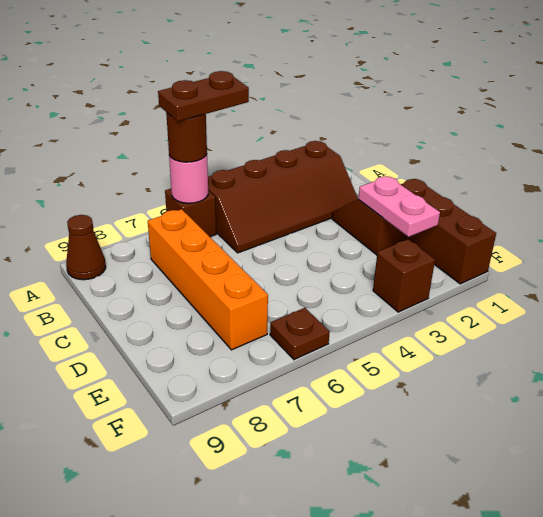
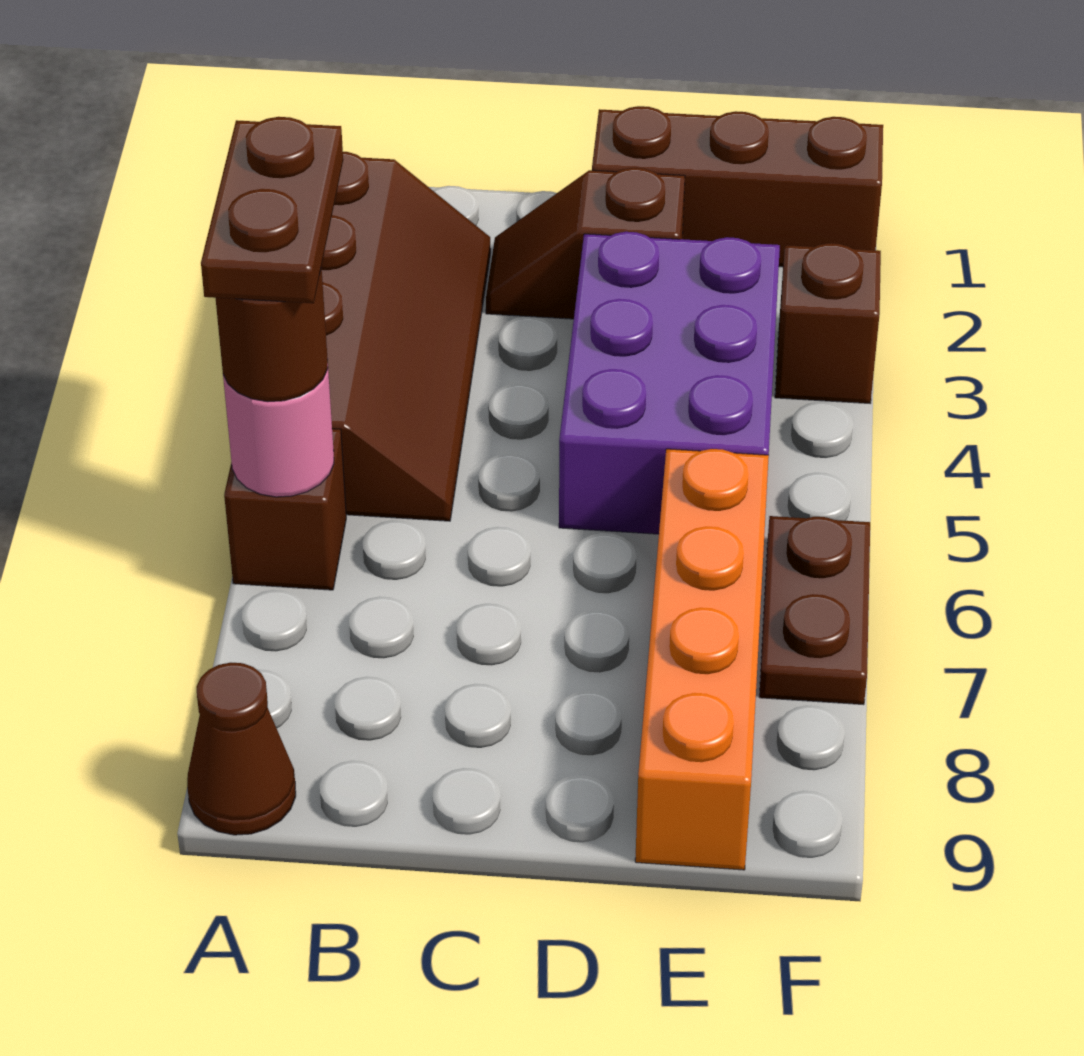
orange 1x4 brick [148,209,268,350] -> orange 1x4 brick turned to [635,449,769,870]
pink 1x2 plate [358,176,440,237] -> none
none -> purple 2x3 brick [559,232,780,534]
brown 1x1 plate [270,308,330,360] -> brown 1x2 plate [759,516,870,705]

